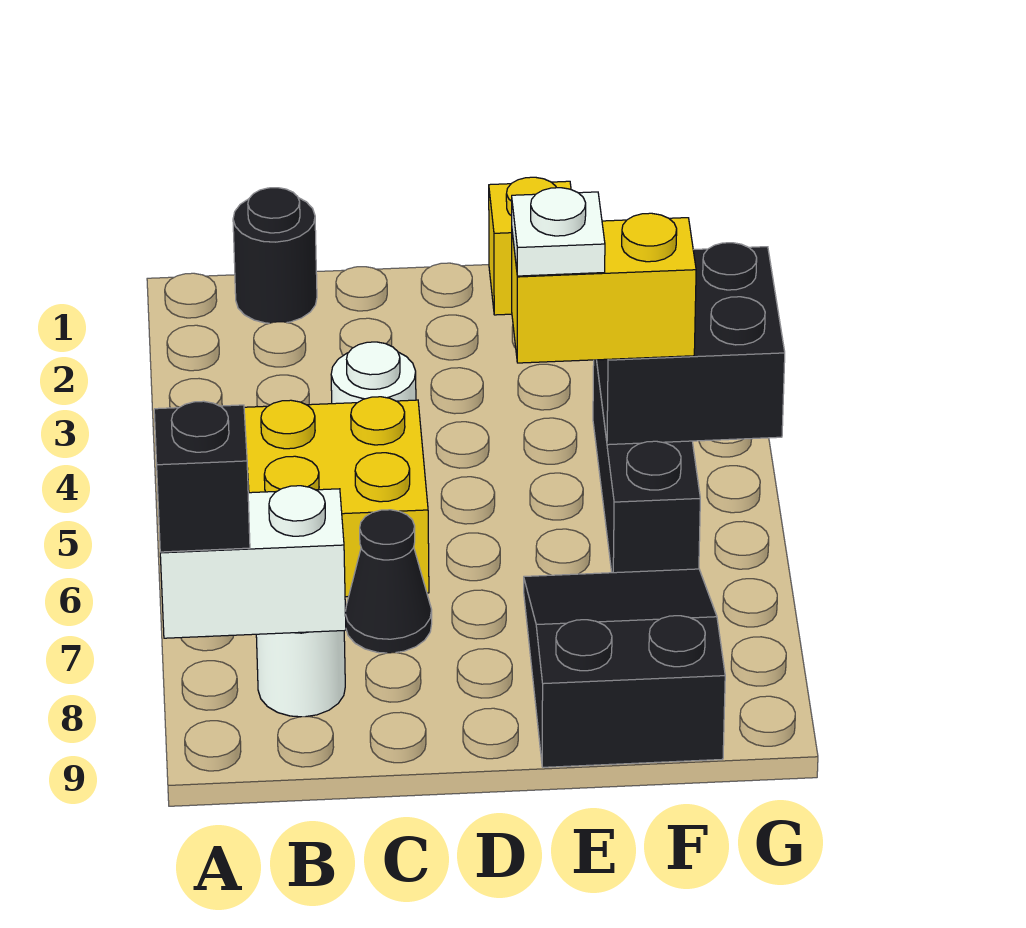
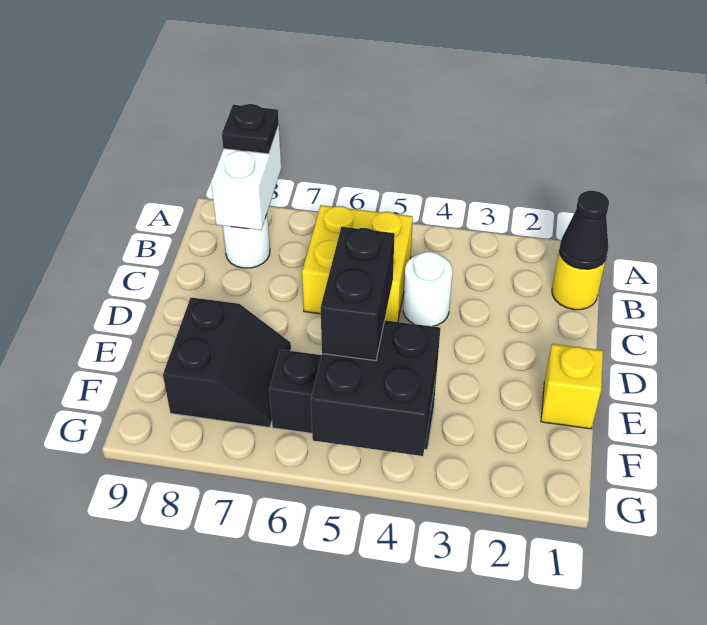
black 1x1 brick [154,401,250,552] -> black 1x1 plate [222,104,279,154]
black 1x1 round brick [233,188,317,323] -> yellow 1x1 round brick [552,251,605,310]
black 1x1 cone [345,510,432,653] -> black 1x1 cone moved to [559,191,609,269]
yellow 1x2 brick [512,213,696,363] -> black 1x2 brick [321,227,395,361]
white 1x1 plate [512,188,605,276] -> none
black 2x3 slope [524,569,725,767] -> black 2x2 slope [163,298,291,427]

